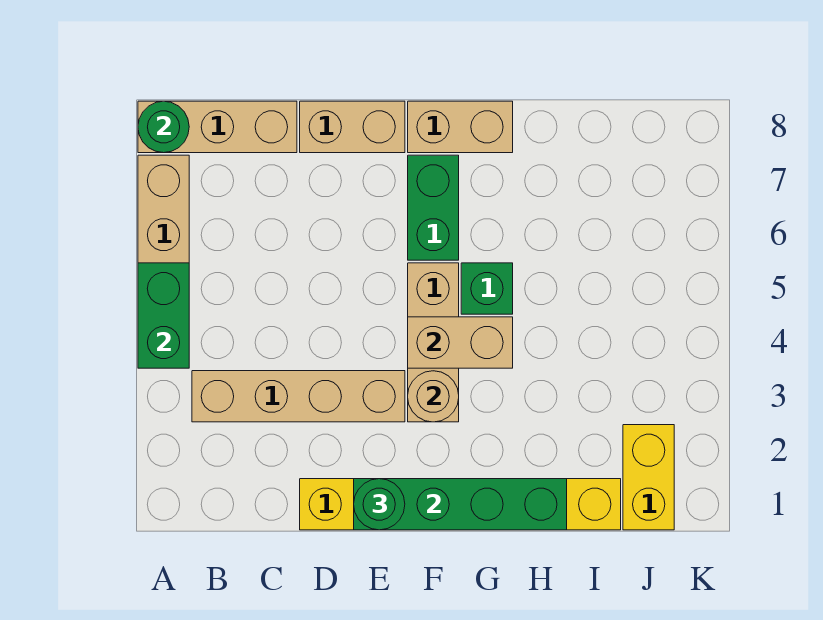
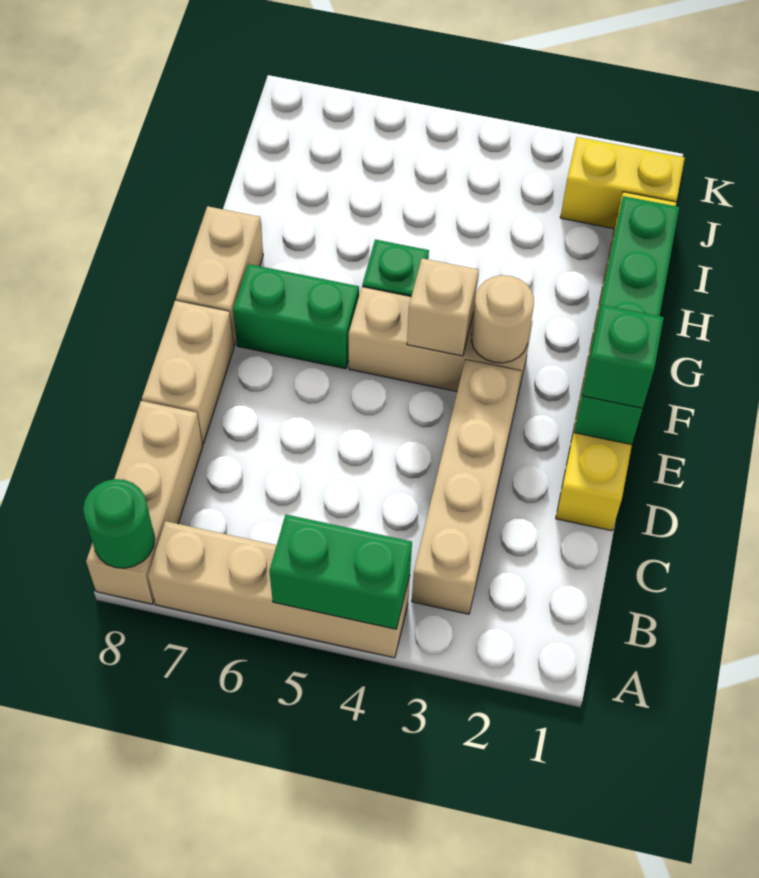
green 1x1 round brick [354,479,405,530] -> green 1x1 brick [583,305,664,408]
tan 1x2 brick [408,317,513,368] -> tan 1x1 brick [407,258,479,356]

